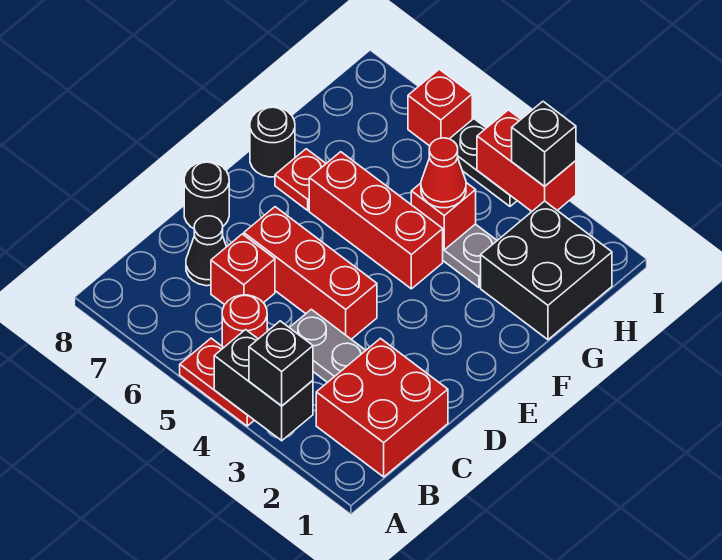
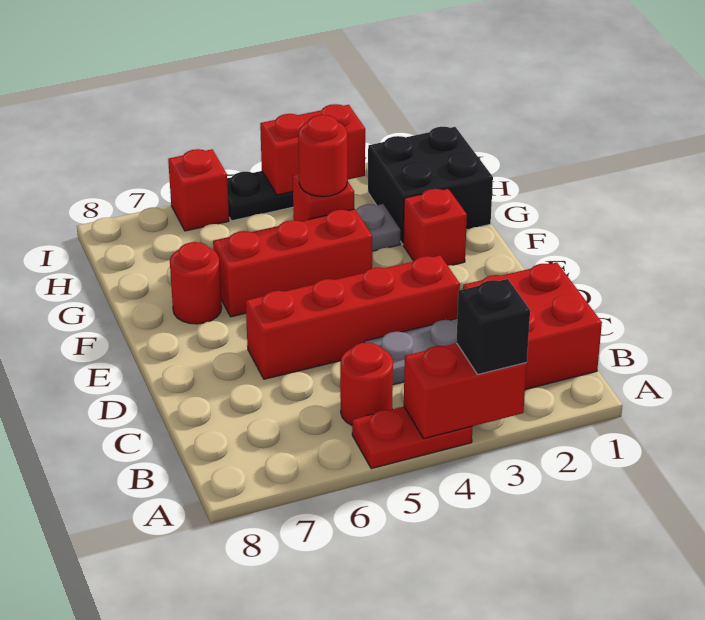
black 1x2 brick [214,330,313,441] -> red 1x2 brick [404,343,527,439]
red 1x1 brick [211,234,275,305] -> red 1x1 brick moved to [403,188,467,266]
black 1x1 cone [186,216,226,286] -> none
red 1x3 brick [244,207,377,339] -> red 1x4 brick [246,255,460,379]
black 1x1 round brick [184,162,229,229] -> none
red 1x1 plate [275,149,326,210] -> red 1x1 round brick [170,242,222,324]
black 1x1 round brick [250,107,295,177] -> none
red 1x1 cone [421,138,466,208] -> red 1x1 round brick [298,115,347,197]
black 1x1 brick [512,102,576,186] -> none

